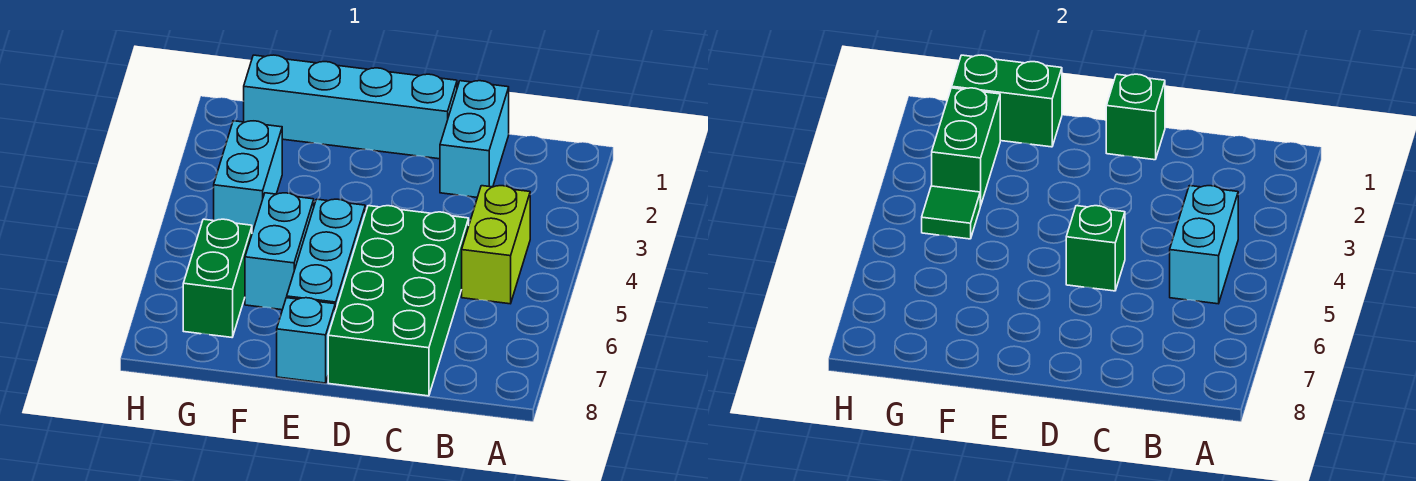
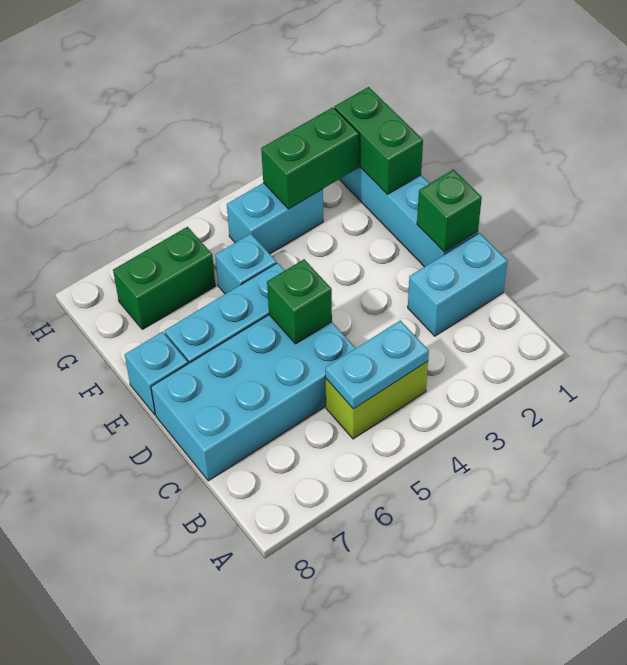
cyan 1x2 brick [1170,186,1238,304] -> cyan 1x2 plate [325,320,429,409]
green 2x4 brick [328,206,469,396] -> cyan 2x4 brick [151,315,355,481]
cyan 1x2 brick [245,193,314,310] -> cyan 1x1 brick [215,234,277,294]
green 1x1 tile [922,186,980,239] -> none

